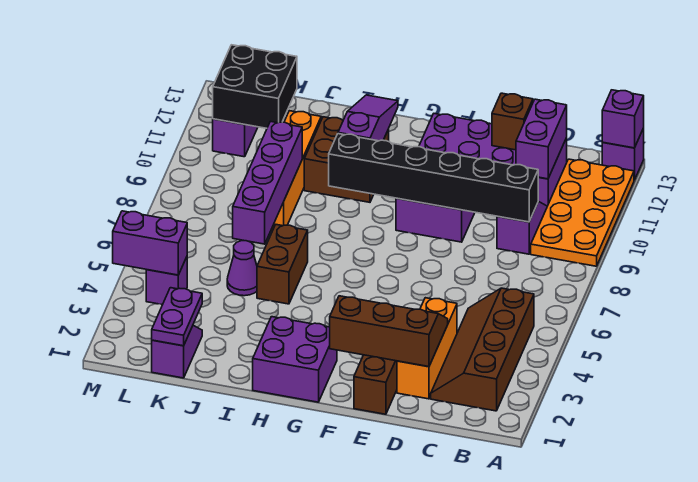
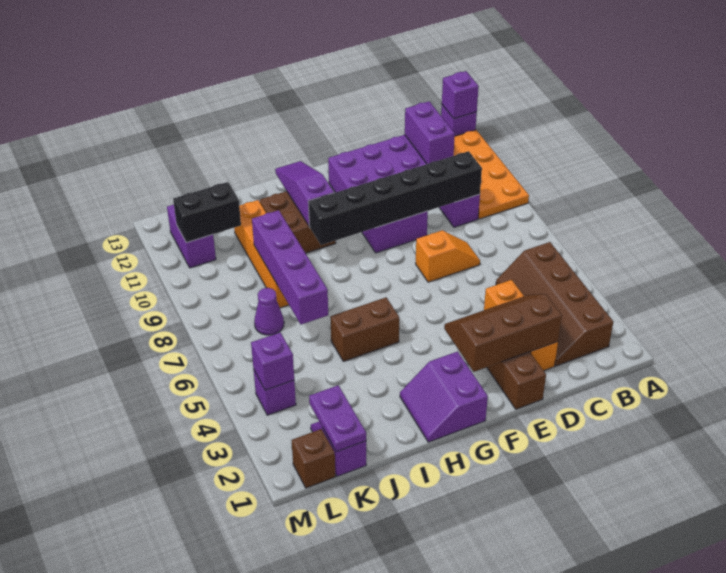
none -> orange 1x2 slope [416,230,480,282]
brown 1x1 brick [492,93,533,150] -> brown 1x1 brick moved to [292,429,335,488]
purple 2x2 brick [253,317,337,402] -> purple 2x2 slope [400,352,488,442]
brown 1x2 brick [257,225,308,304] -> brown 1x2 brick turned to [330,297,399,361]
purple 1x1 cone [227,241,257,296] -> purple 1x1 cone moved to [254,288,284,335]
black 2x2 brick [213,45,297,128] -> black 1x2 brick [173,182,241,243]
purple 1x2 brick [113,211,187,275] -> purple 1x1 brick [251,332,294,390]

